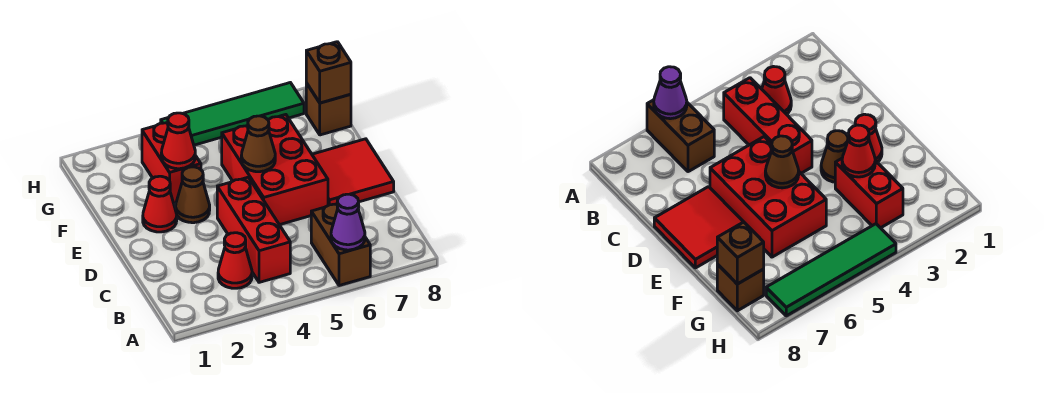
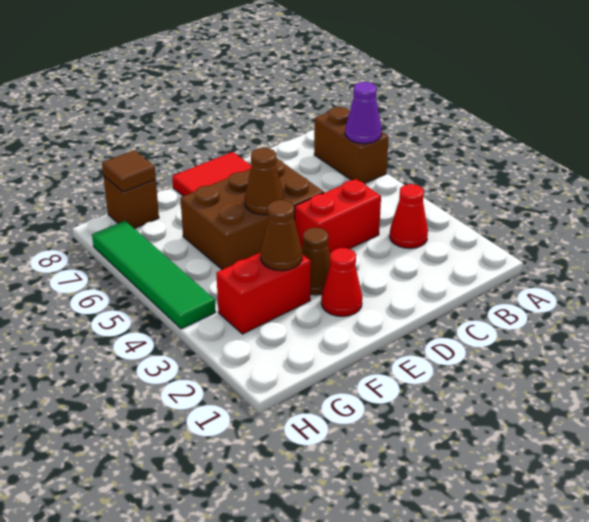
brown 1x2 brick [311,204,370,286] -> brown 1x2 brick turned to [314,107,389,184]
red 1x3 brick [217,177,290,282] -> red 1x2 brick [295,179,381,254]
red 2x3 brick [222,115,328,225] -> brown 2x3 brick [180,158,324,270]
red 1x1 cone [161,113,195,169] -> brown 1x1 cone [260,200,302,271]
brown 1x1 brick [306,42,351,103] -> brown 1x1 tile [102,150,156,192]

